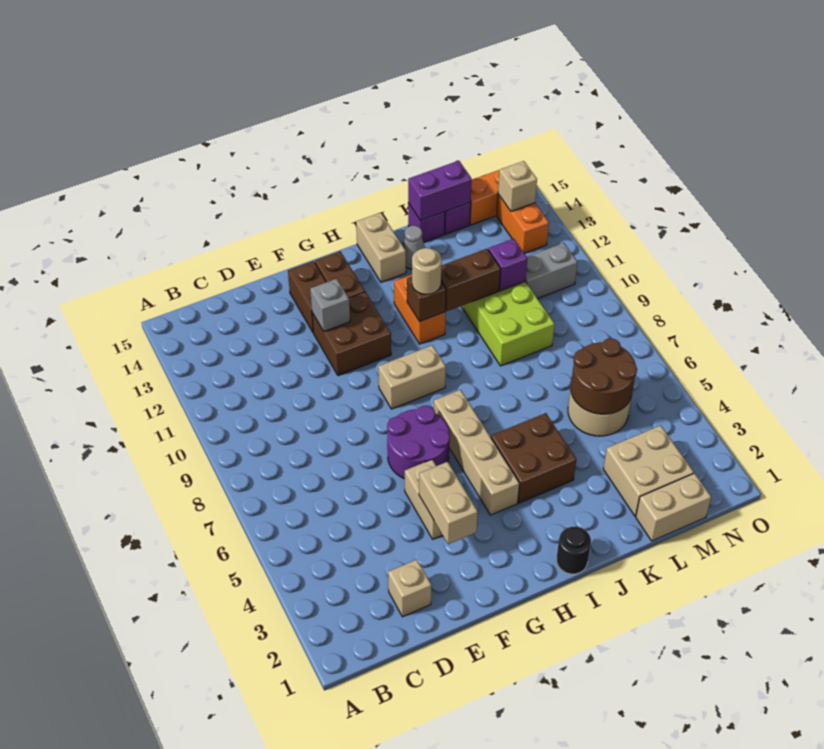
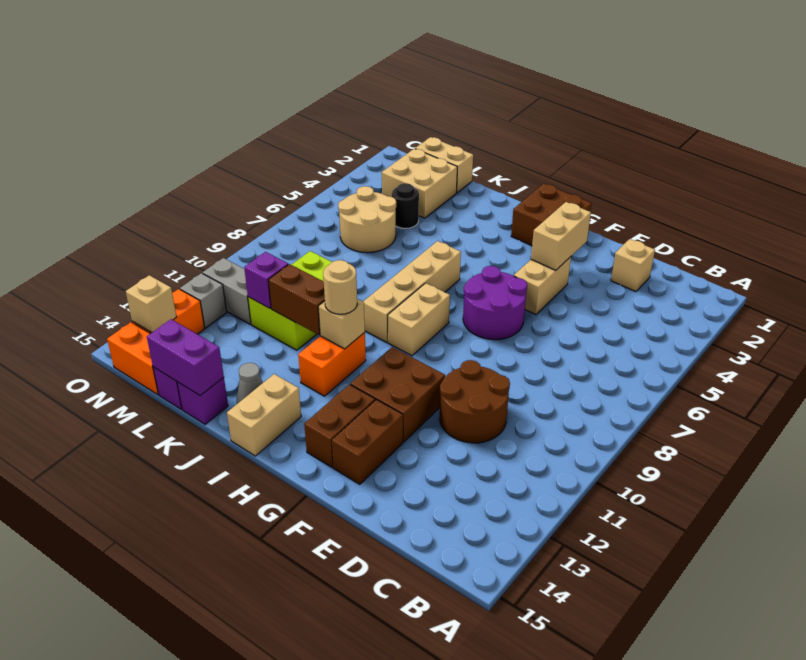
grey 1x1 brick [310,279,350,332] -> grey 1x1 brick moved to [180,273,227,328]
tan 1x2 brick [378,345,446,409] -> tan 1x2 brick turned to [388,283,450,356]
tan 1x4 brick [434,390,519,515] -> tan 1x4 brick moved to [363,241,461,342]
black 1x1 round brick [556,527,591,574] -> black 1x1 round brick moved to [392,183,419,228]
brown 2x2 brick [491,413,576,503] -> brown 2x2 brick moved to [511,184,591,246]
brown 1x1 brick [407,277,446,322] -> tan 1x1 brick [318,299,365,349]
brown 2x2 round brick [571,338,637,414] -> brown 2x2 round brick moved to [440,360,510,443]

